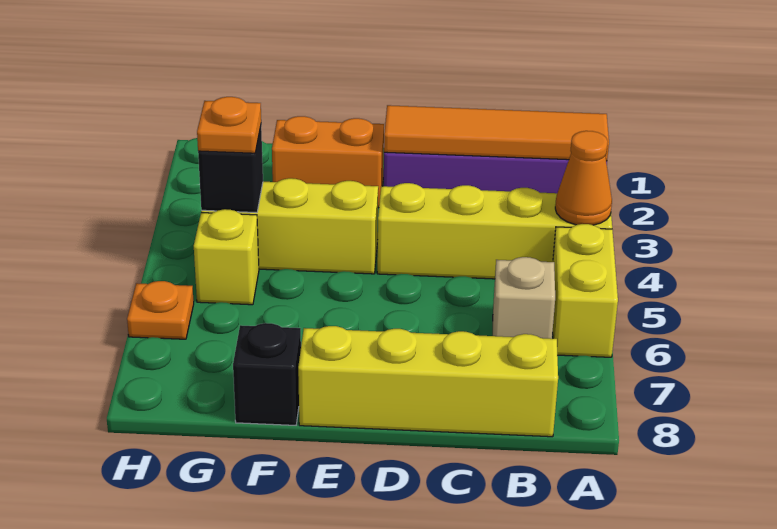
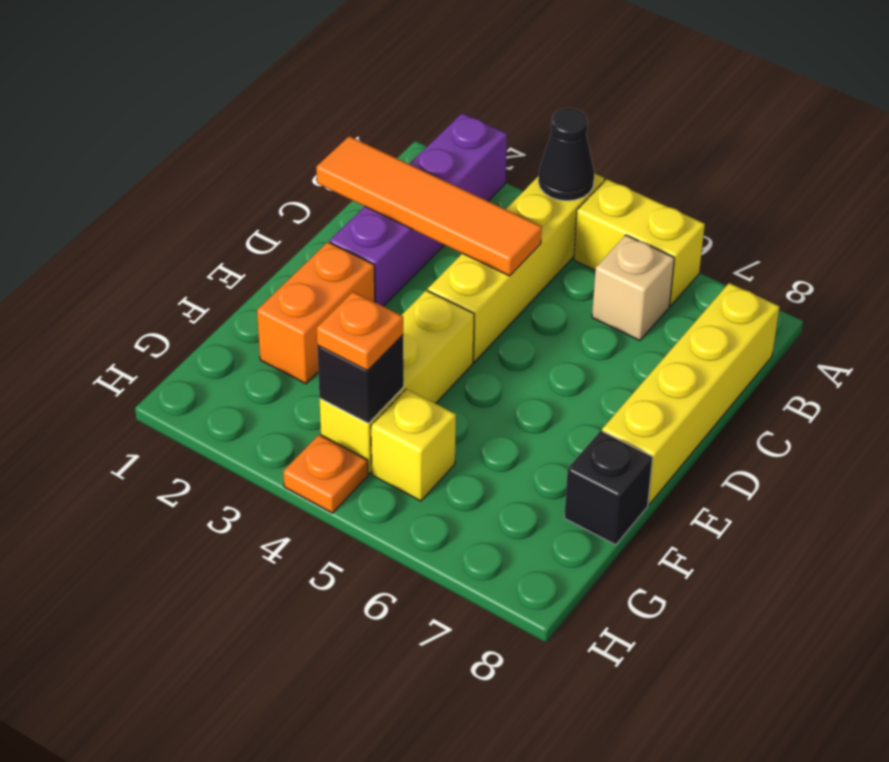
orange 1x4 tile [384,105,609,161] -> orange 1x4 tile turned to [316,136,542,276]
orange 1x1 cone [555,131,612,225] -> black 1x1 cone [538,108,594,201]
orange 1x1 plate [127,281,194,339] -> orange 1x1 plate moved to [283,434,368,513]

